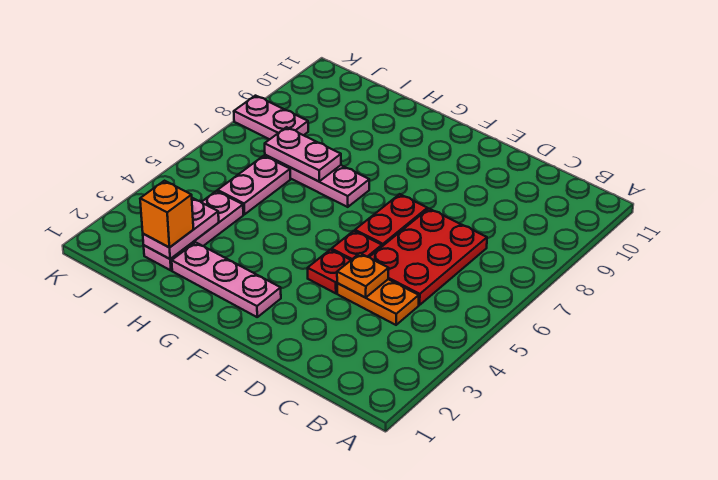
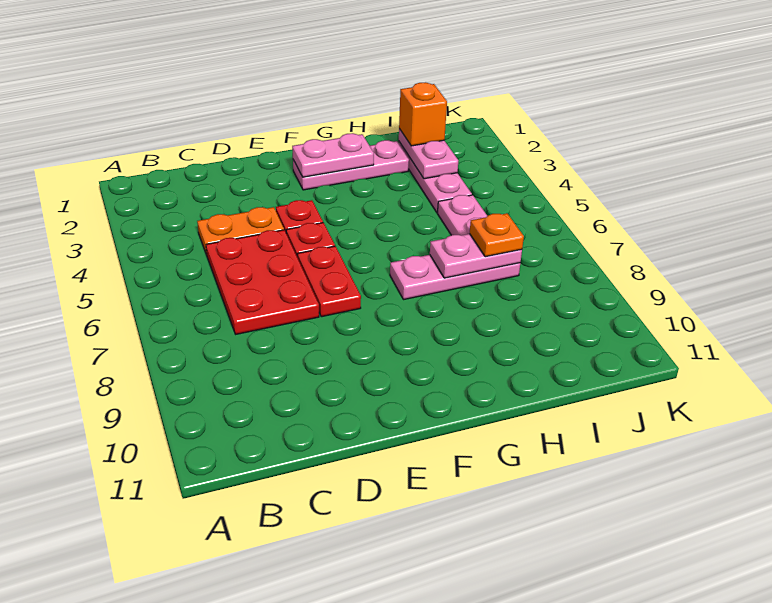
orange 1x1 plate [337,253,389,298] -> orange 1x1 plate moved to [470,213,524,257]
pink 1x2 plate [234,96,308,139] -> pink 1x2 plate moved to [292,133,374,177]

